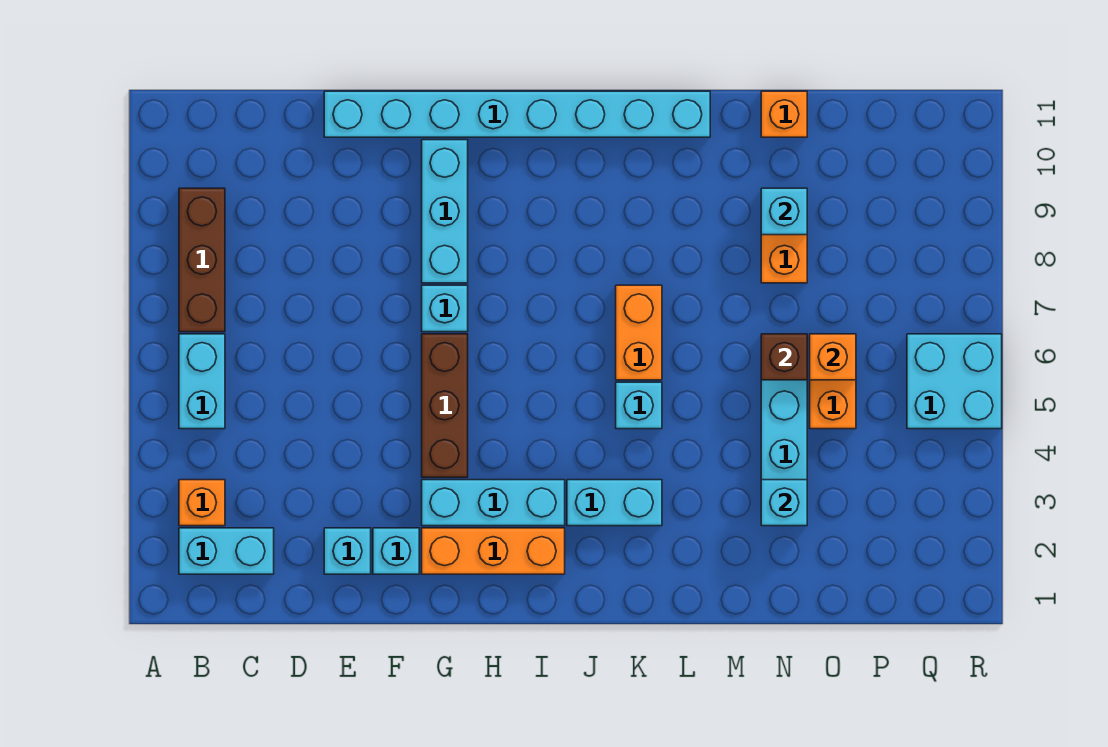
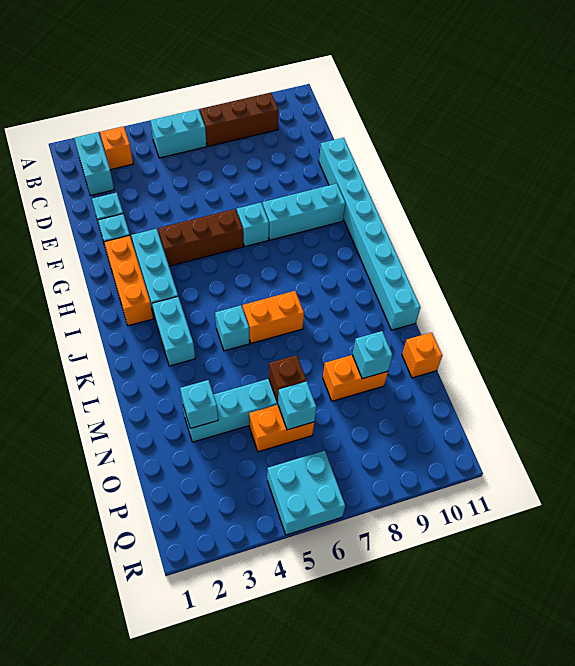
orange 1x1 brick [810,334,856,380] -> cyan 1x1 brick [278,381,316,430]

